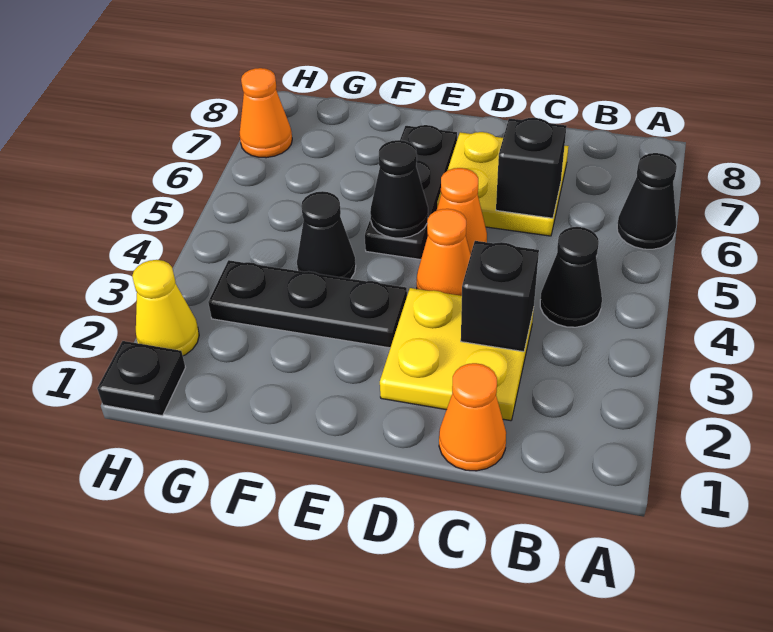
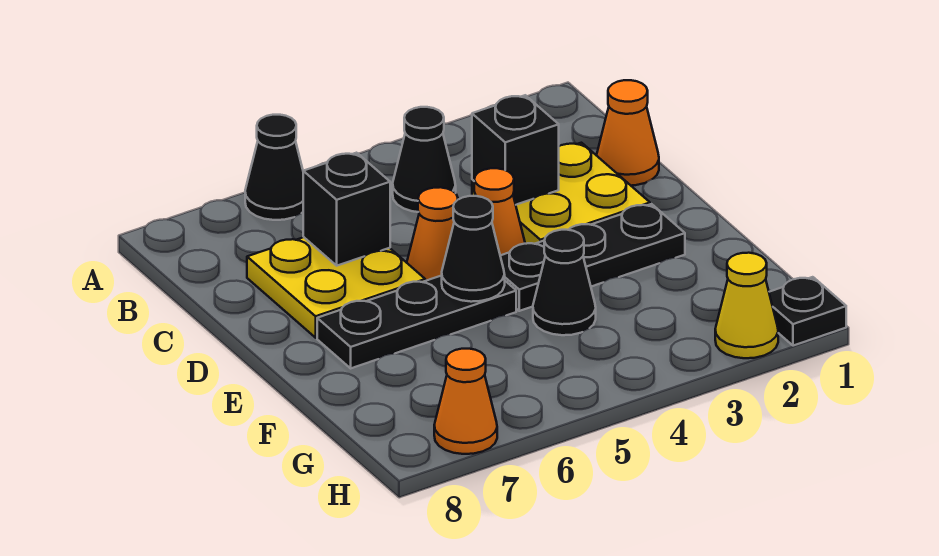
black 1x3 plate [208,260,407,348] -> black 1x3 plate turned to [500,204,685,311]

